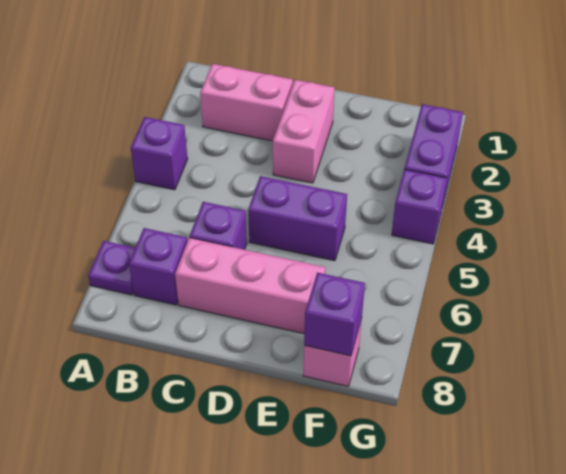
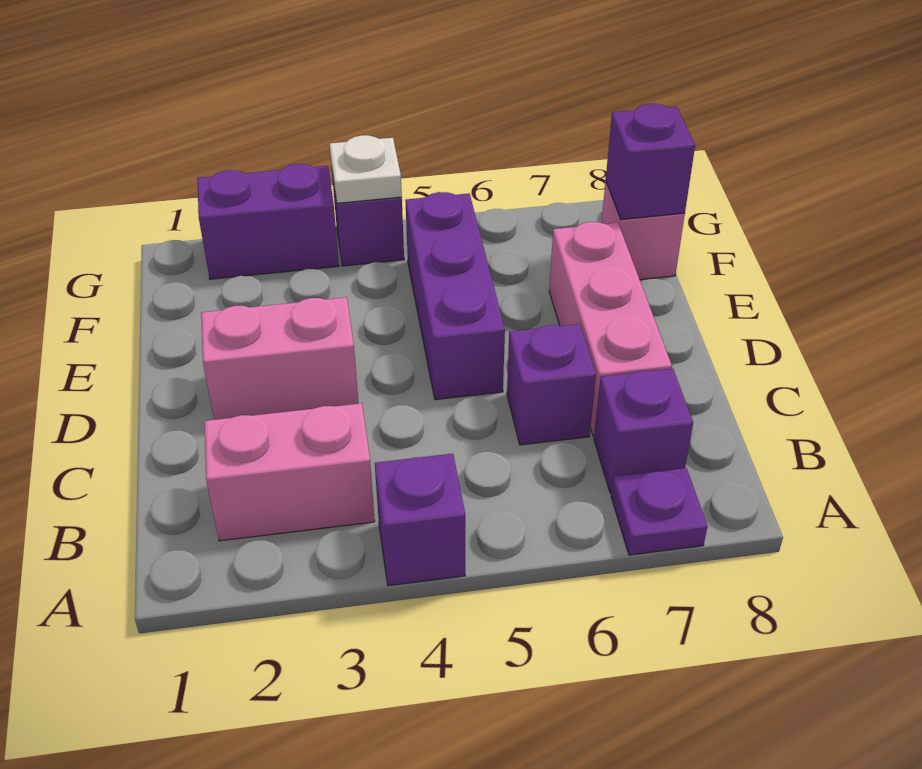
pink 1x2 brick [200,64,293,141] -> pink 1x2 brick turned to [204,403,375,541]
purple 1x2 brick [248,176,347,261] -> purple 1x3 brick [405,192,505,400]
none -> white 1x1 plate [330,135,402,203]

